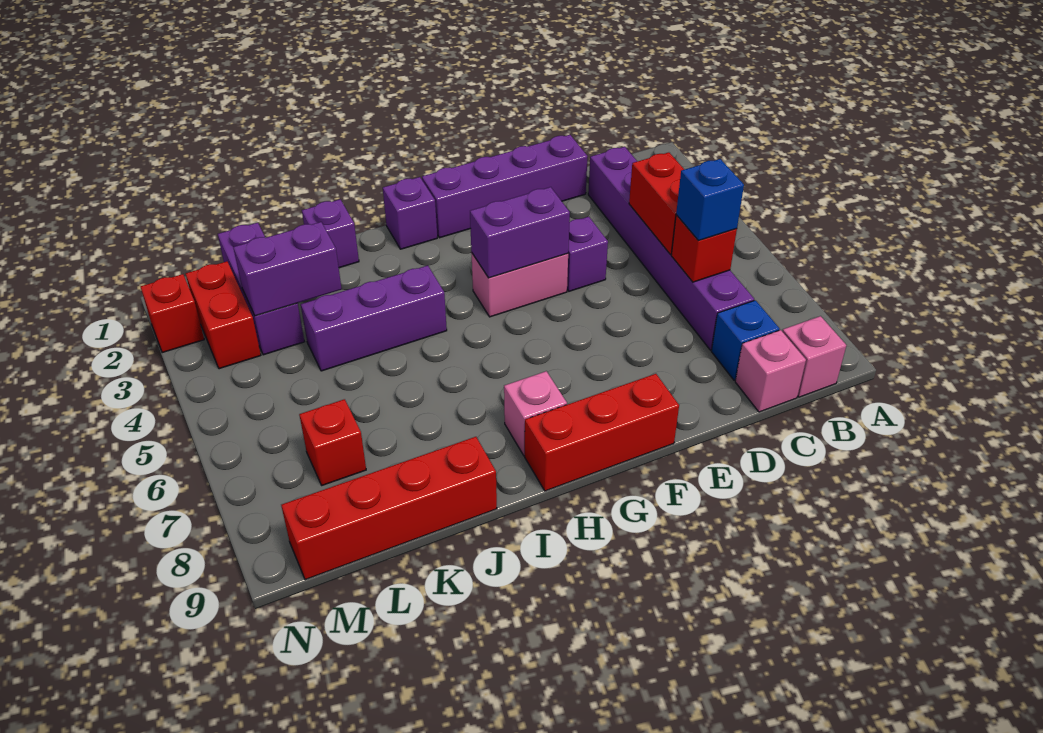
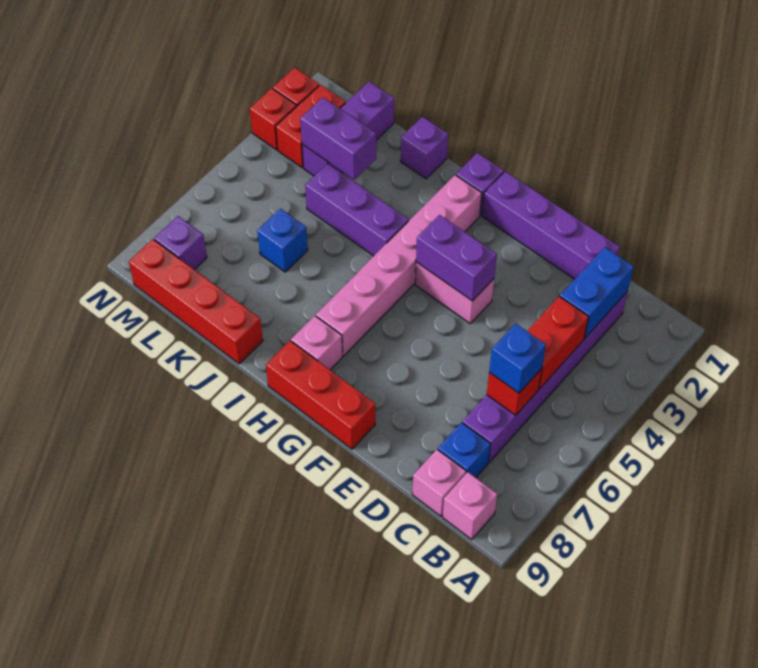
none -> blue 1x2 brick [560,247,634,338]
purple 1x1 brick [567,217,608,291] -> purple 1x1 brick moved to [154,216,207,270]
none -> pink 1x6 brick [316,175,482,356]
none -> blue 1x1 brick [257,209,308,272]
red 1x1 brick [299,399,366,485] -> red 1x1 brick moved to [250,88,297,150]

